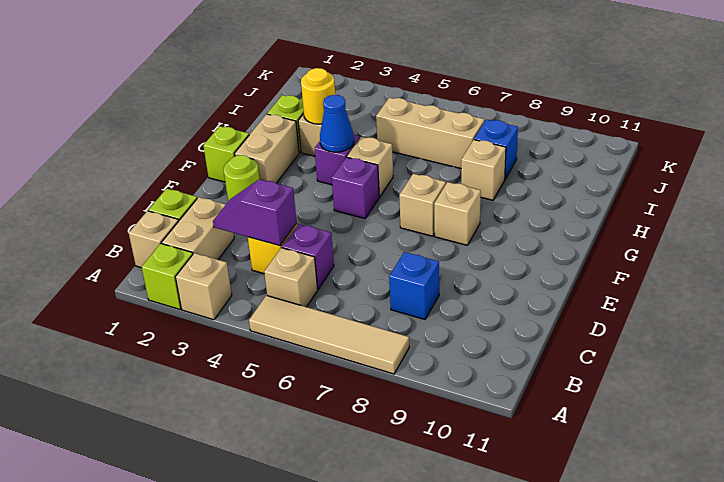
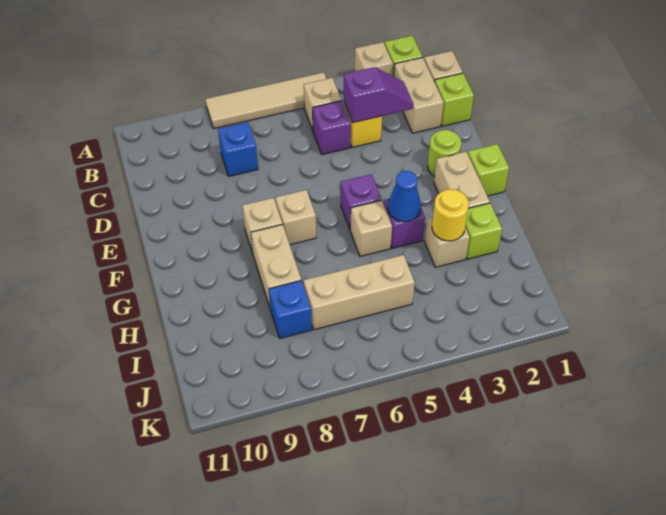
tan 1x1 brick [461,140,506,200] -> tan 1x2 brick [251,224,301,307]

